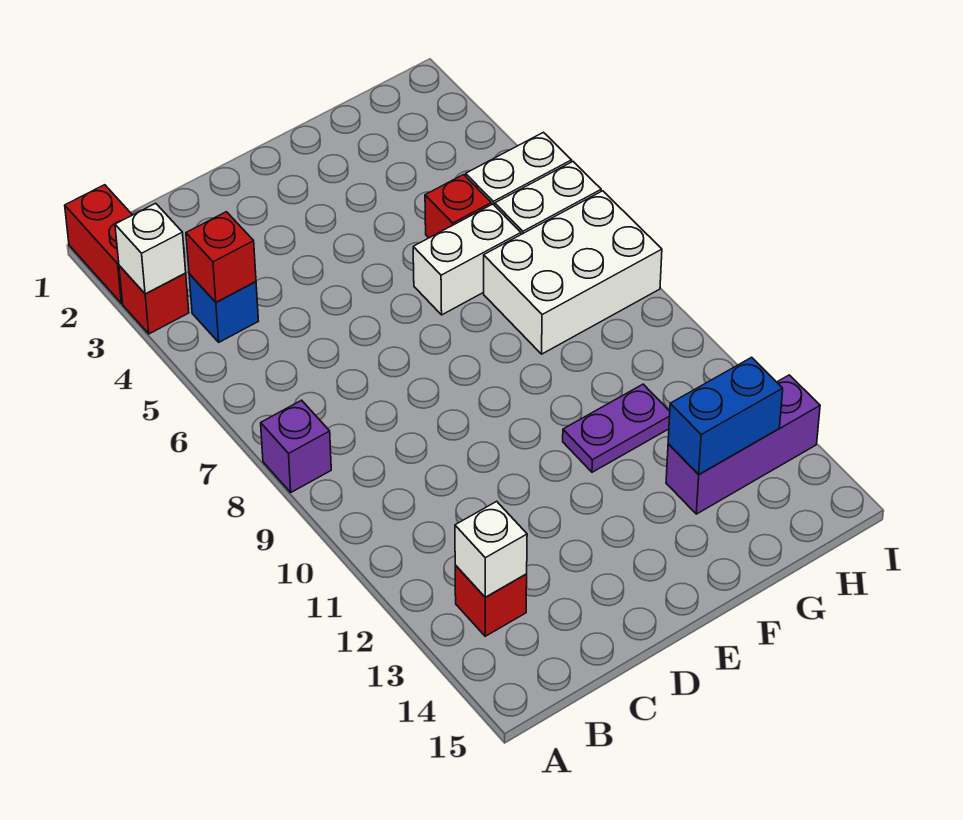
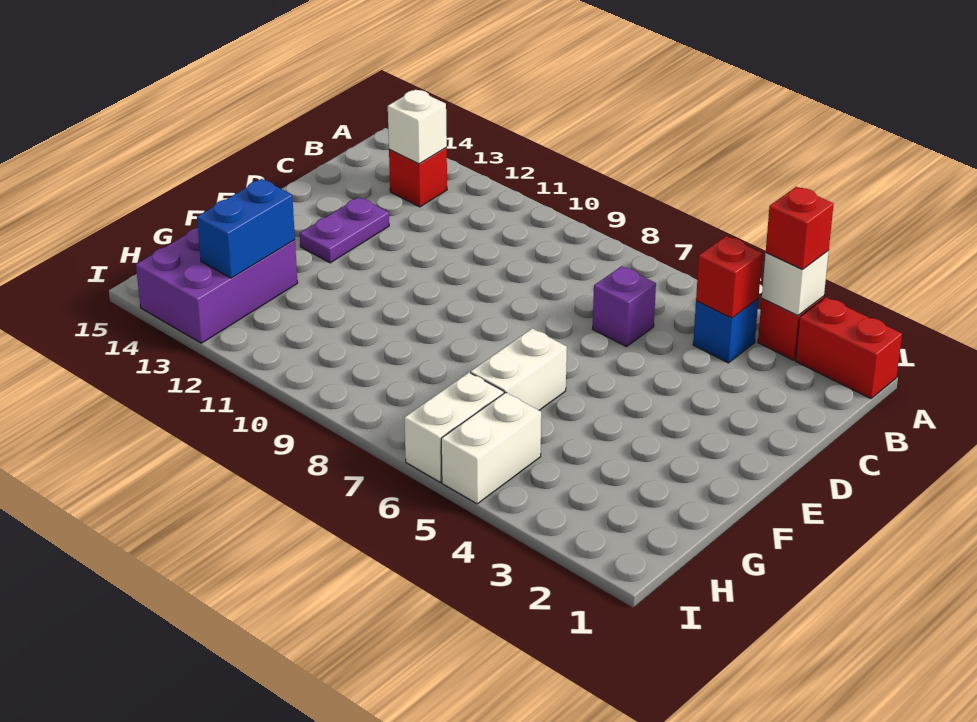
purple 1x1 brick [261,400,331,492] -> purple 1x1 brick moved to [593,266,656,347]
purple 1x2 plate [563,384,670,472] -> purple 1x2 plate moved to [300,197,389,263]
red 1x1 brick [425,175,491,238] -> red 1x1 brick moved to [766,187,834,269]
white 2x3 brick [484,191,662,354] -> none
purple 1x3 brick [666,375,820,514] -> purple 2x3 brick [136,228,298,343]

